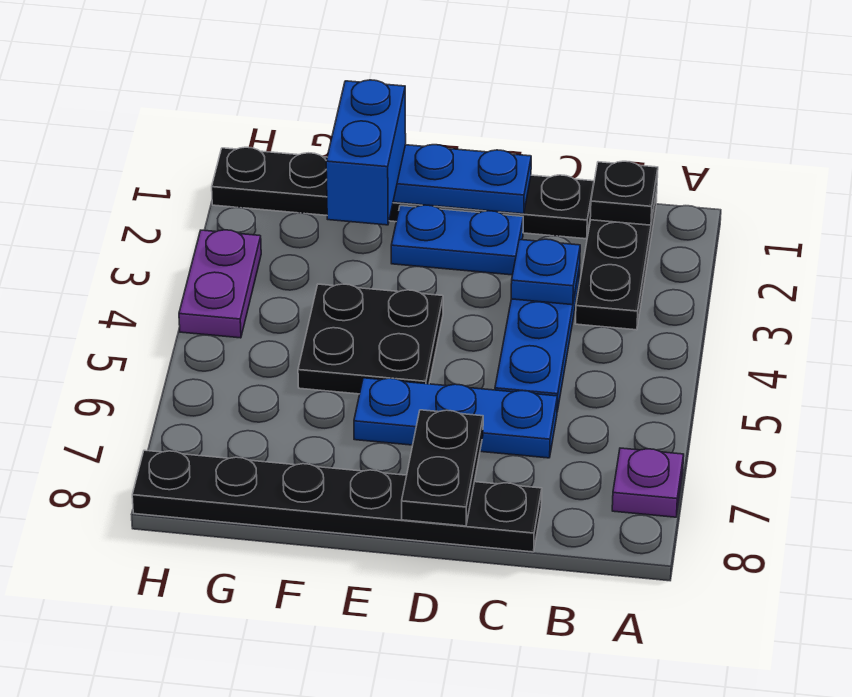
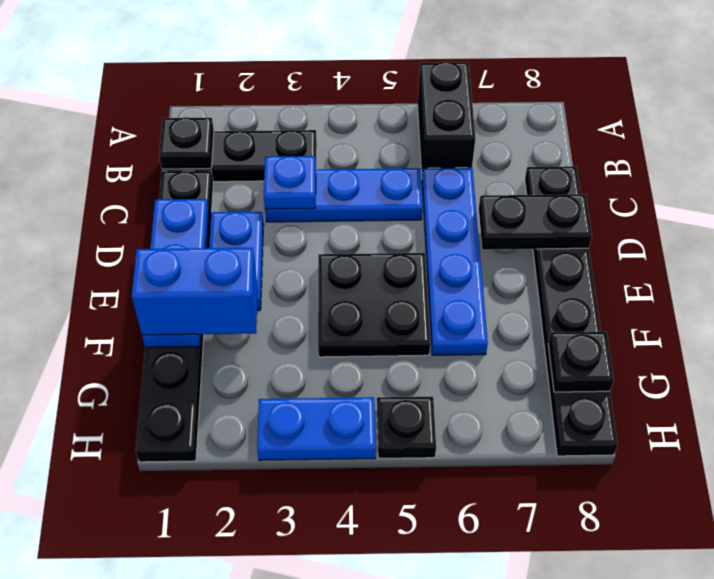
none -> black 1x2 brick [418,61,475,173]
purple 1x1 plate [612,448,684,517] -> none
blue 1x3 plate [354,378,557,458] -> blue 1x4 plate [422,168,488,355]
none -> black 1x1 plate [548,332,614,392]
purple 1x2 plate [179,230,261,338] -> blue 1x2 plate [257,397,376,460]
none -> black 1x1 plate [377,397,436,458]

